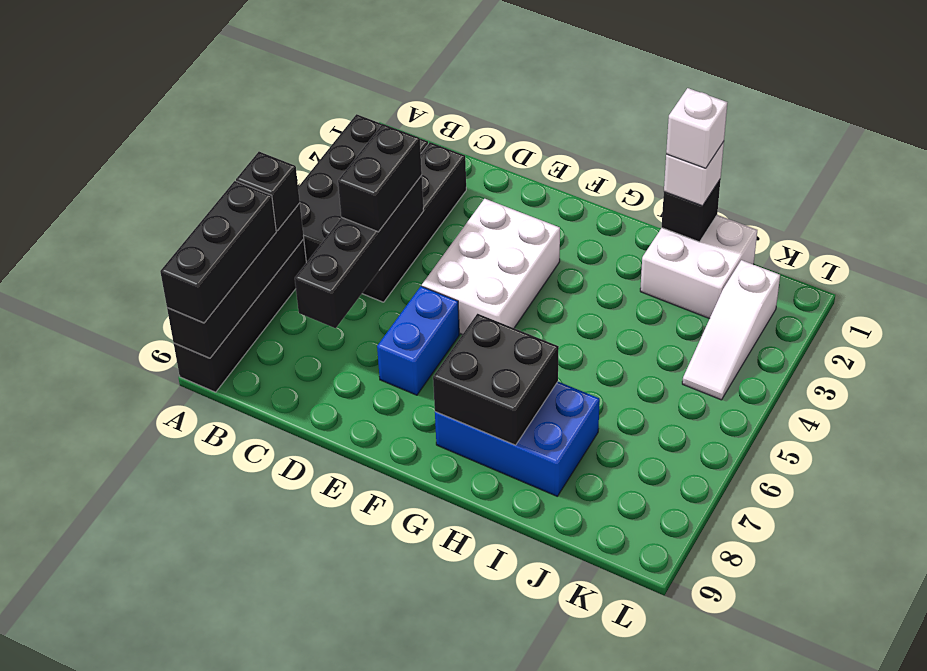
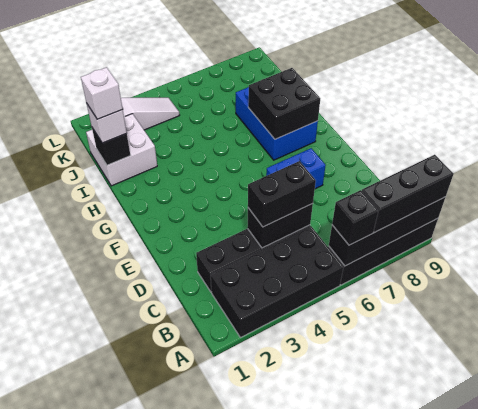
black 1x4 brick [295,176,424,328] -> black 1x2 brick [247,203,313,248]
white 2x3 brick [422,199,560,334] -> none

